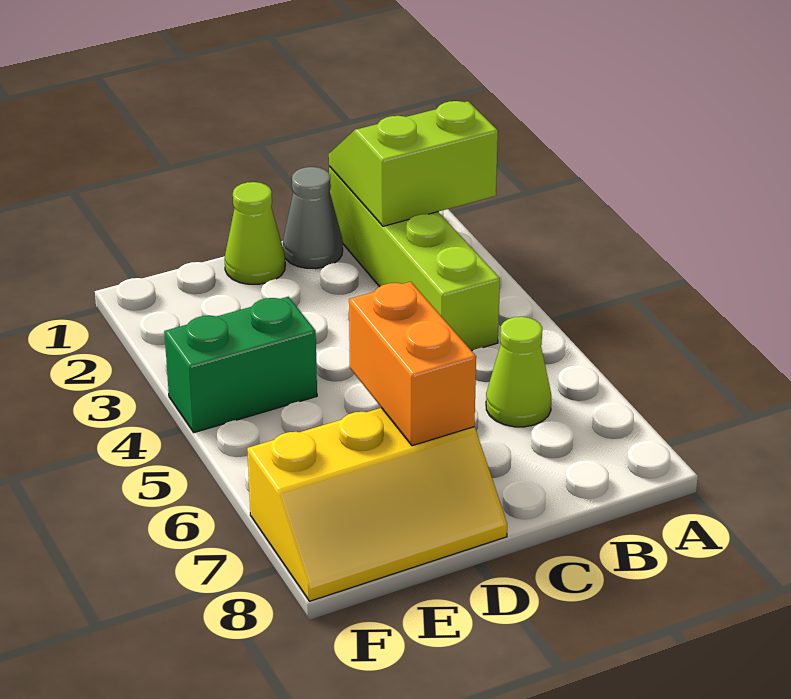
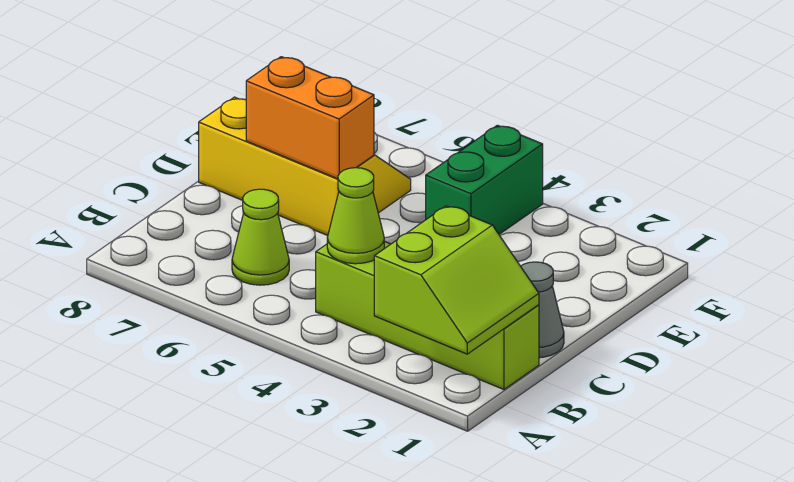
lime 1x1 cone [225,182,285,284] -> lime 1x1 cone moved to [327,168,384,264]
yellow 2x3 slope [247,408,507,601] -> yellow 2x3 slope turned to [199,97,411,235]

